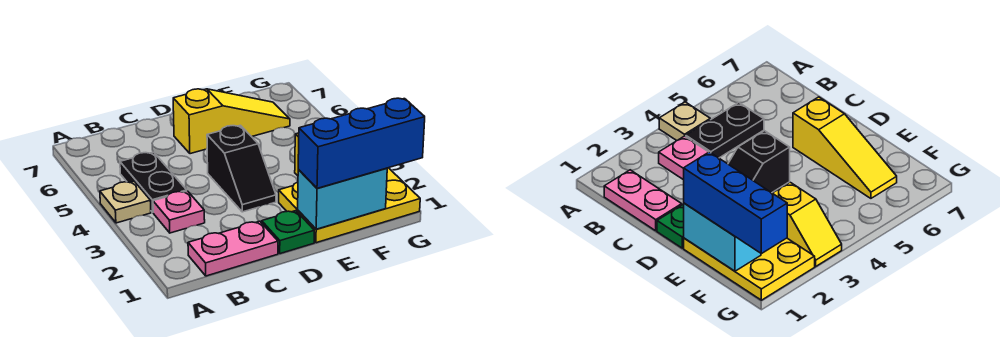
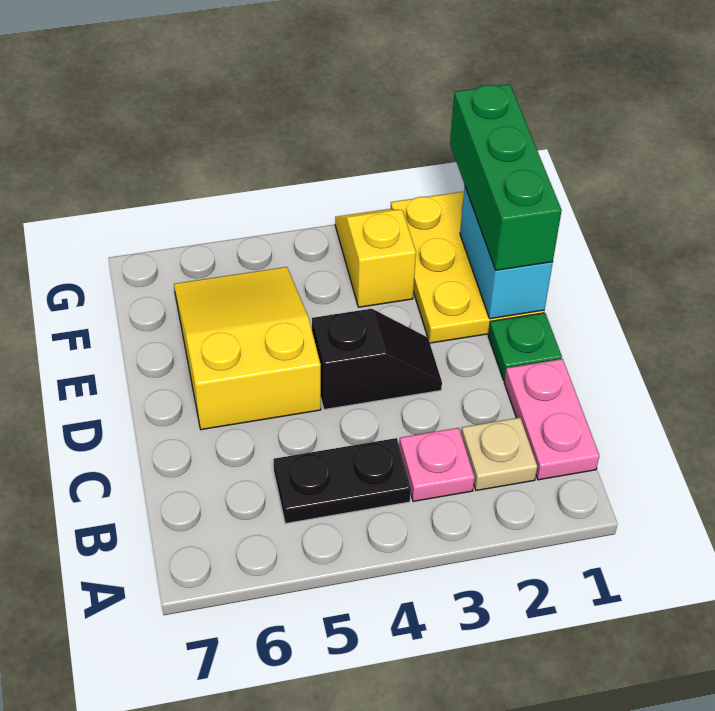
tan 1x1 plate [100,181,151,223] -> tan 1x1 plate moved to [461,418,537,491]
yellow 1x3 slope [173,89,290,154] -> yellow 2x3 slope [174,267,321,430]
blue 1x3 brick [298,98,425,188] -> green 1x3 brick [450,84,562,270]

